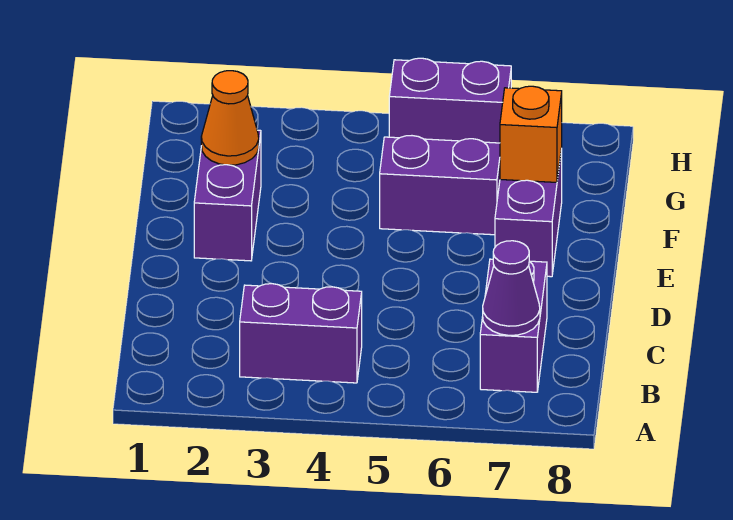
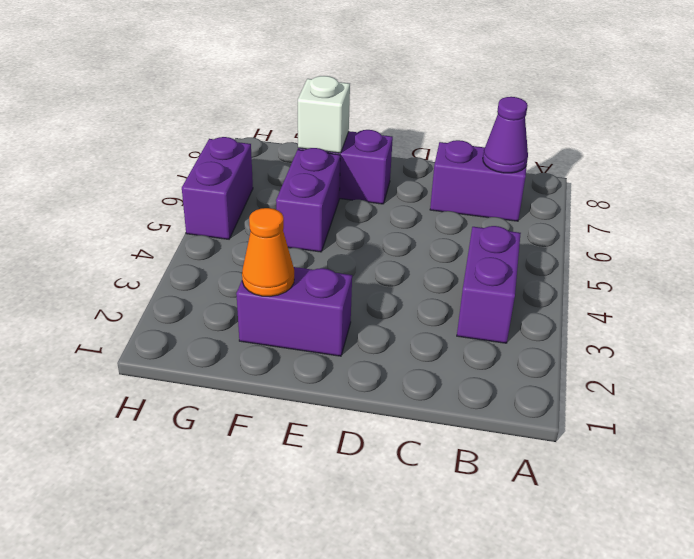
orange 1x1 brick [500,86,562,182] -> white 1x1 brick [298,76,350,153]

